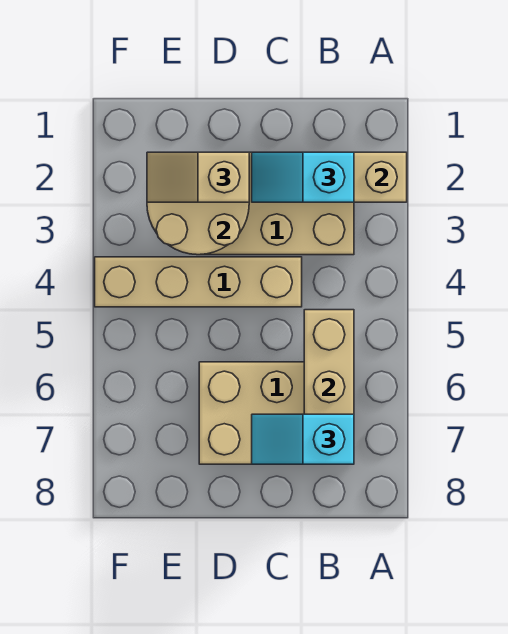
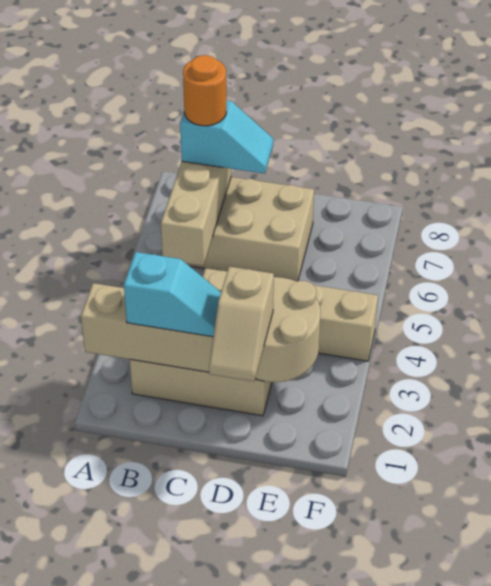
none -> orange 1x1 round brick [183,55,226,126]
tan 1x2 slope [147,152,249,202] -> tan 1x2 slope turned to [209,267,274,381]

